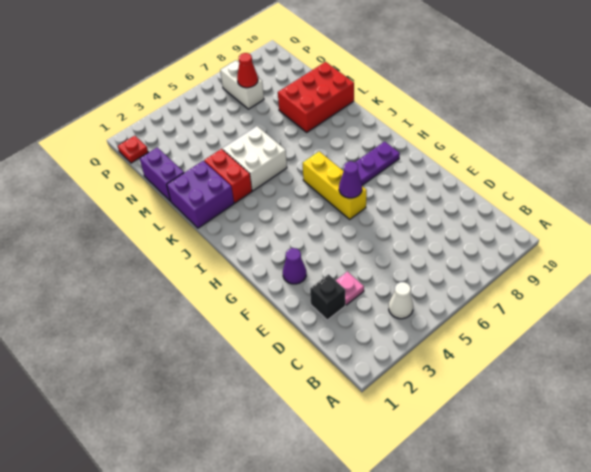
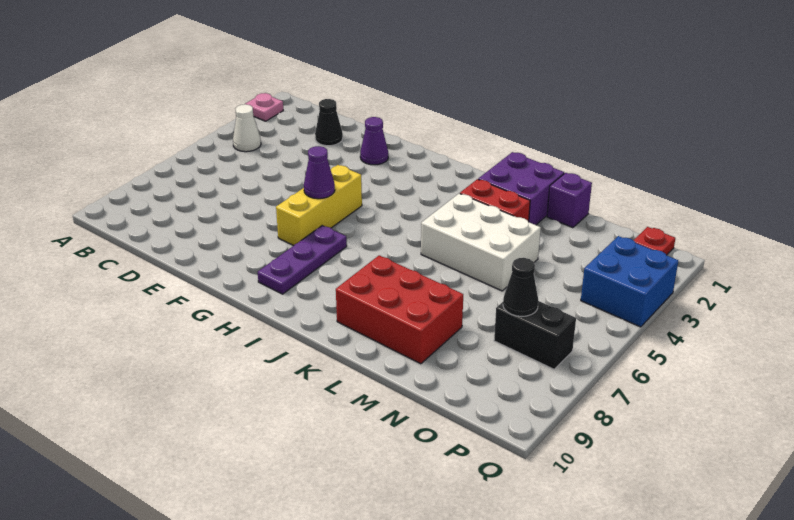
black 1x1 brick [310,274,345,320] -> black 1x1 cone [315,99,343,146]
pink 1x1 plate [336,272,364,305] -> pink 1x1 plate moved to [245,93,283,121]
yellow 1x3 brick [303,151,367,219] -> yellow 1x3 brick turned to [276,165,362,246]
white 2x2 brick [222,126,287,191] -> white 2x3 brick [421,194,541,291]
red 2x3 brick [278,62,354,132] -> red 2x3 brick turned to [336,255,463,364]
purple 1x2 brick [140,147,184,201] -> purple 1x1 brick [547,173,592,228]
white 1x2 brick [220,60,264,109] -> black 1x2 brick [494,301,576,369]
red 1x1 cone [237,53,258,88] -> black 1x1 cone [503,258,538,317]
none -> blue 2x2 brick [581,236,678,327]

